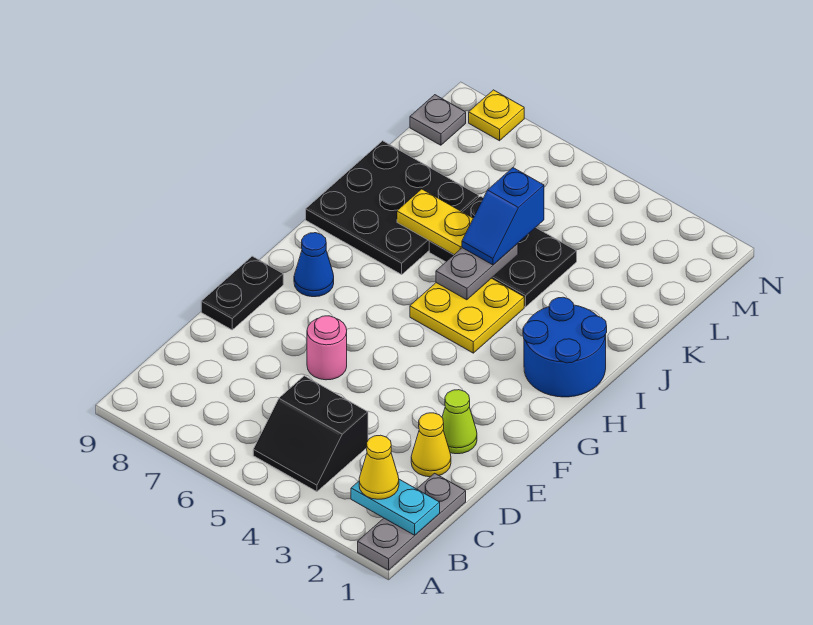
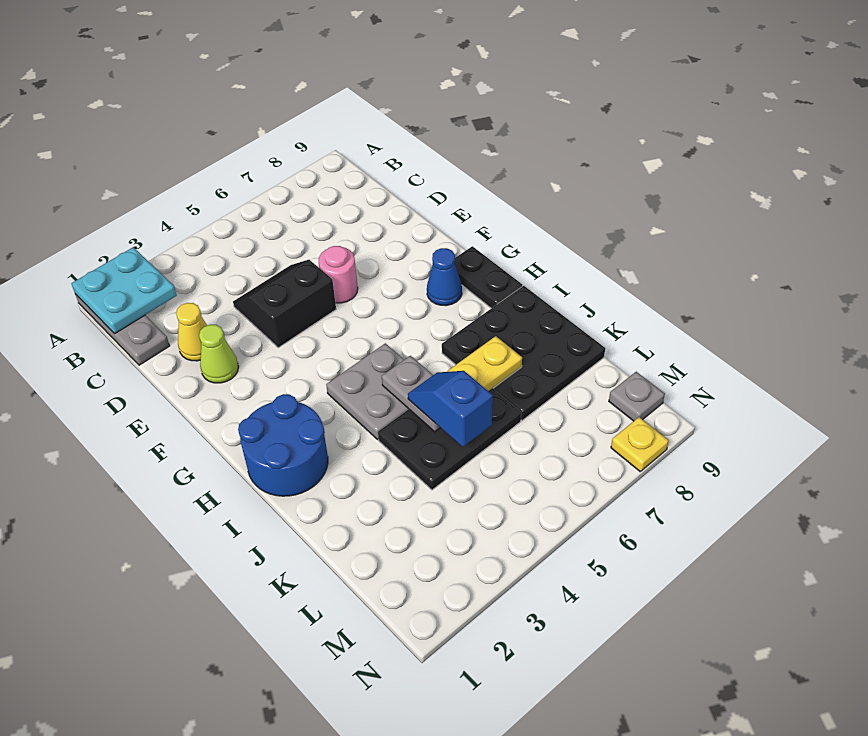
cyan 1x2 plate [351,479,440,535] -> cyan 2x2 plate [71,247,177,334]
yellow 1x1 cone [359,435,399,499] -> none
black 2x2 slope [253,376,368,492] -> black 2x2 slope moved to [233,260,336,348]
black 1x2 plate [201,256,283,330] -> black 1x2 plate moved to [455,246,522,308]
yellow 2x2 plate [410,278,524,353] -> grey 2x2 plate [326,343,408,440]

